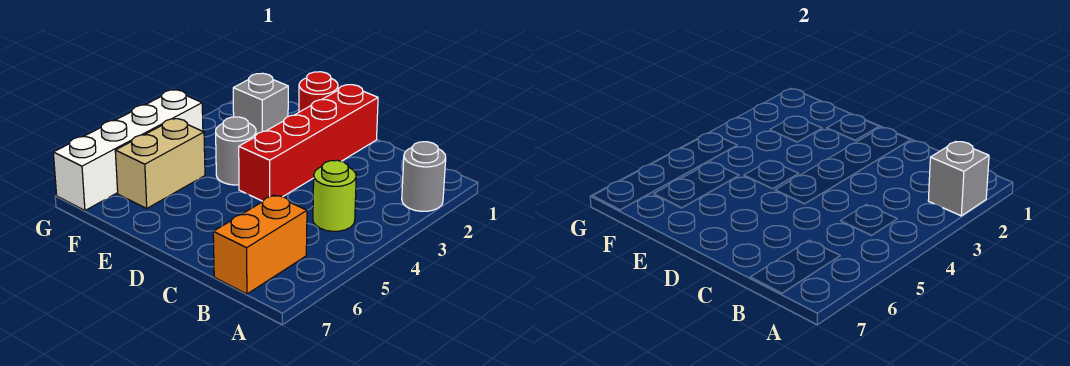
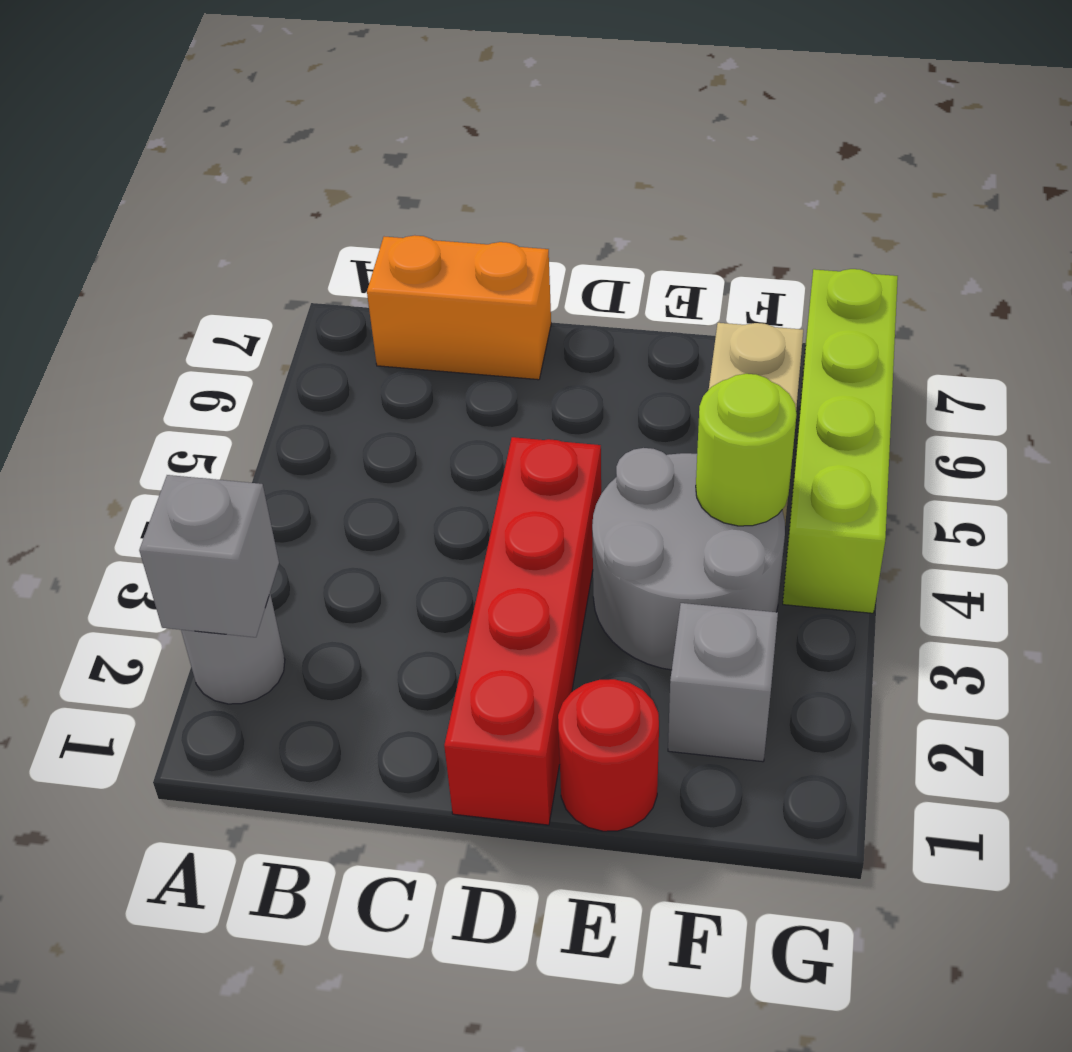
lime 1x1 round brick [313,160,356,231] -> lime 1x1 round brick moved to [696,374,797,526]
orange 1x2 brick [213,195,307,294] -> orange 1x2 brick turned to [367,235,551,380]
grey 1x1 round brick [216,117,256,185] -> grey 2x2 round brick [592,448,785,670]
white 1x4 brick [53,90,203,210] -> lime 1x4 brick [783,269,898,613]

